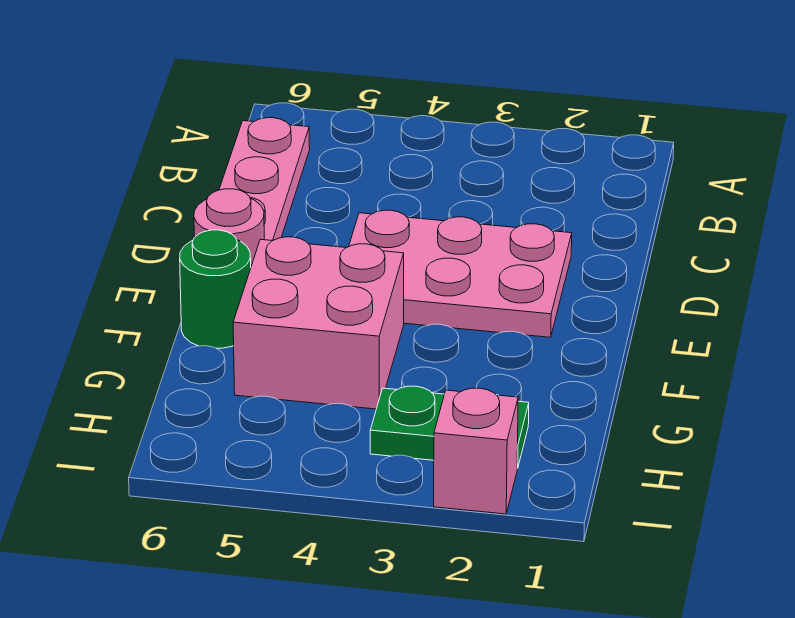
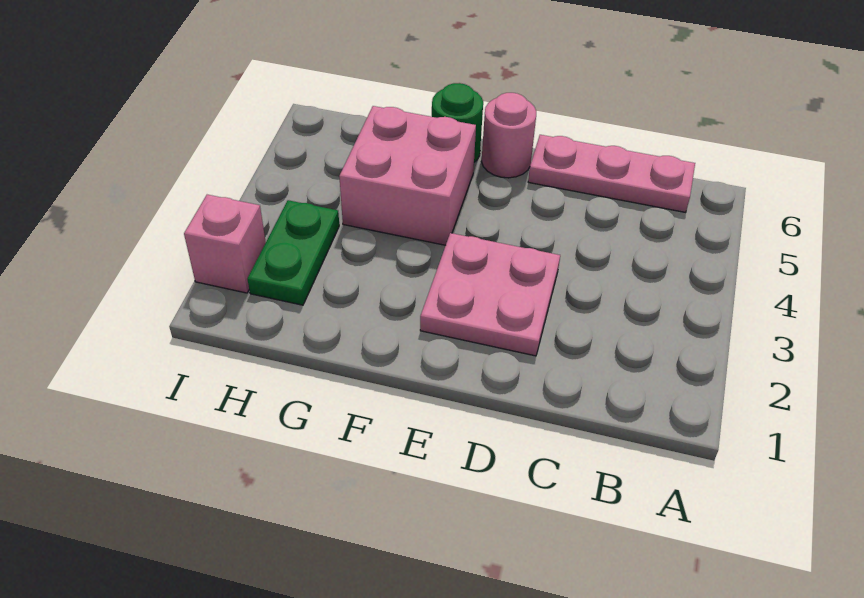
pink 2x3 plate [349,210,572,337] -> pink 2x2 plate [420,233,560,356]

